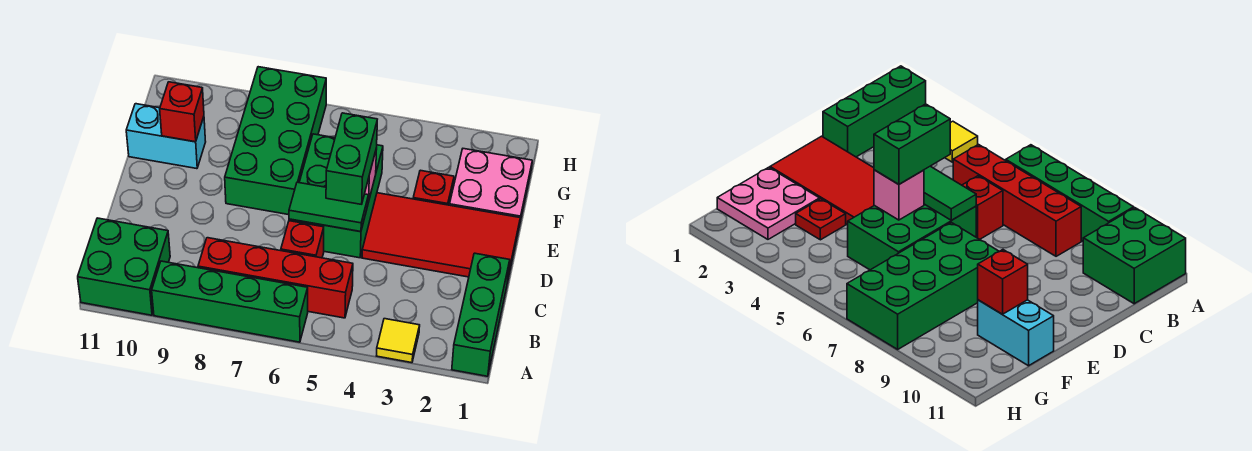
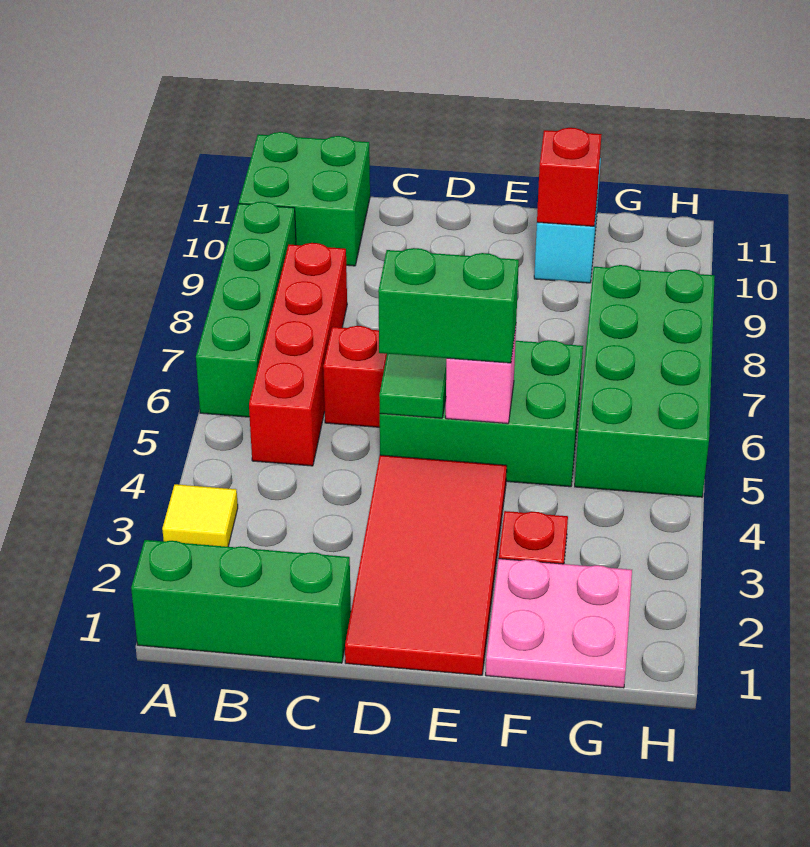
green 2x4 brick [225,67,326,215] -> green 2x4 brick turned to [575,265,715,497]

